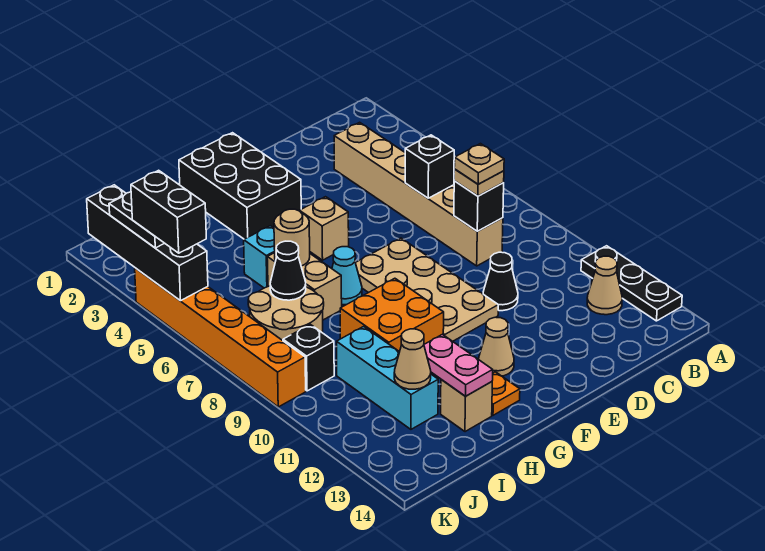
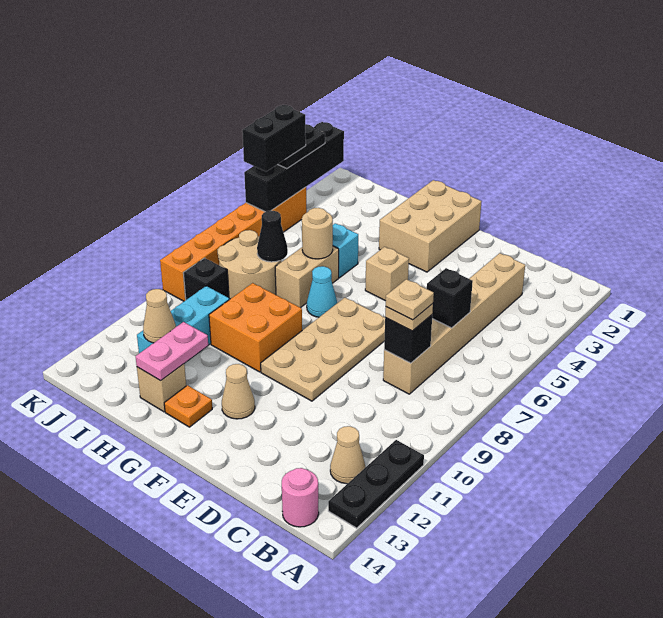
none -> pink 1x1 round brick [282,468,319,527]
black 1x1 cone [483,252,518,311] -> none
black 2x3 brick [179,133,301,239] -> tan 2x3 brick [379,180,482,272]

